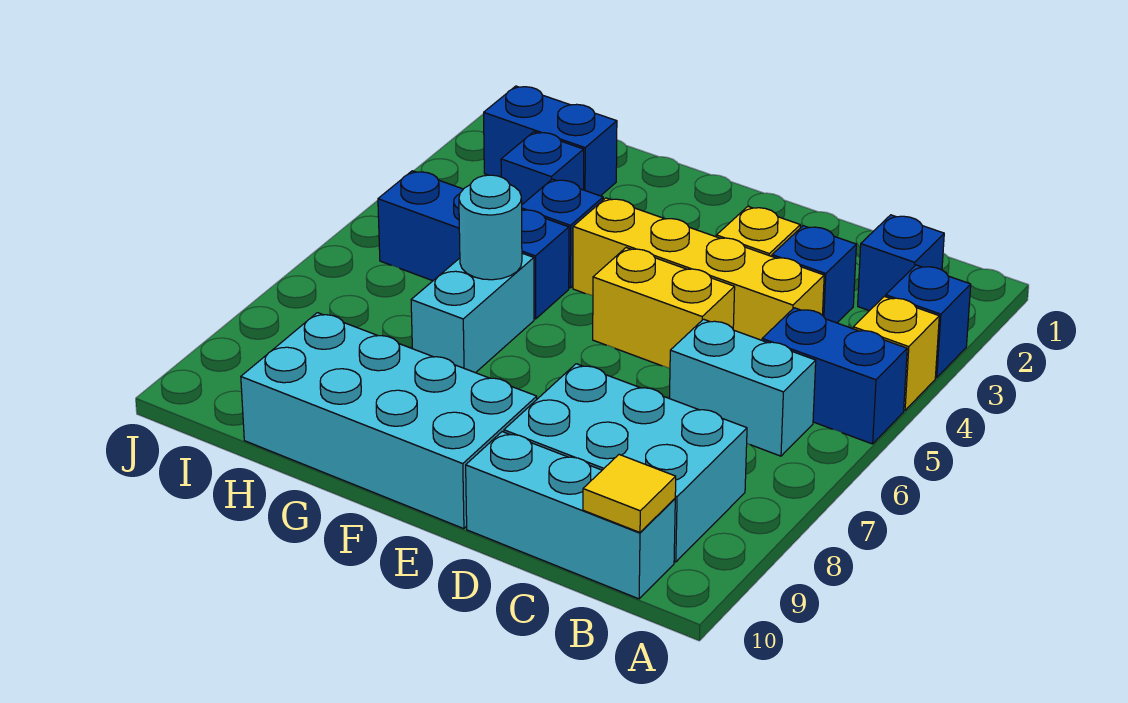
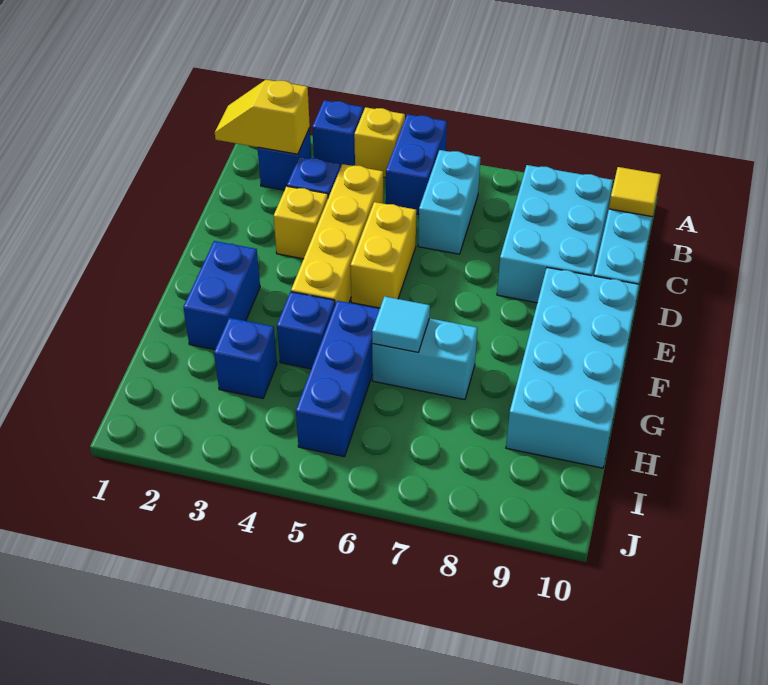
none -> yellow 1x2 slope [215,80,310,154]
cyan 1x1 round brick [459,175,522,280] -> cyan 1x1 tile [372,296,430,352]
blue 1x2 brick [484,86,617,196] -> blue 1x2 brick moved to [183,241,260,350]

